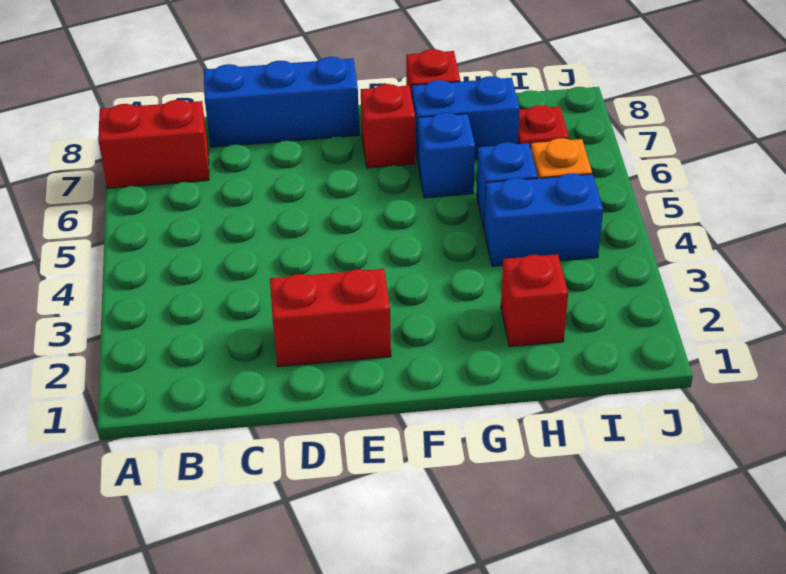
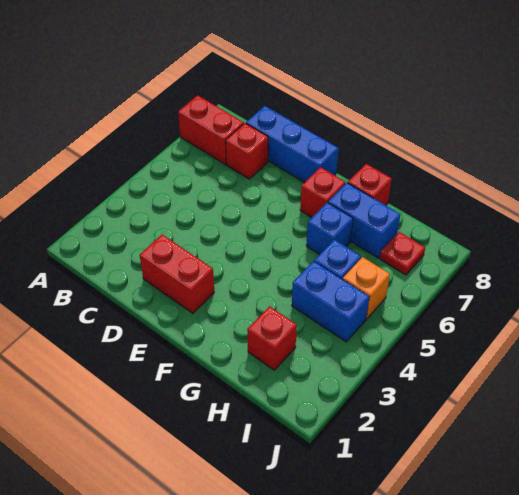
none -> red 1x1 brick [226,123,268,179]

